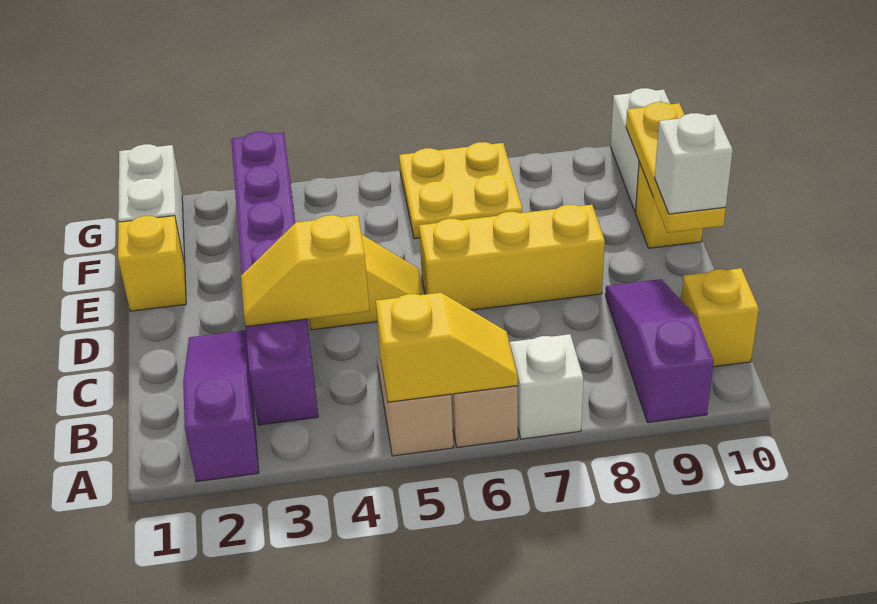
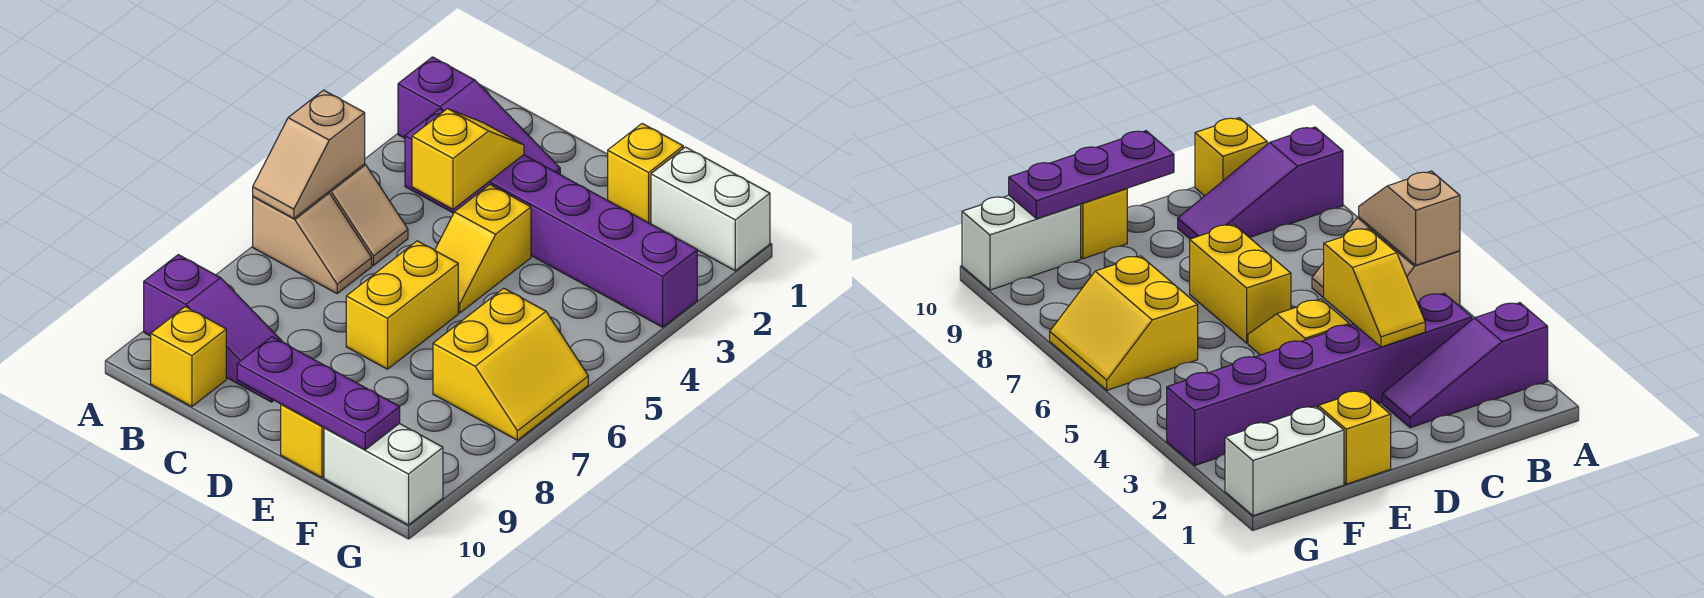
yellow 1x2 slope [376,293,518,402] -> tan 1x2 slope [253,90,365,219]
white 1x1 brick [510,334,583,439] -> none
yellow 1x3 brick [419,205,605,310] -> yellow 1x2 brick [346,241,458,369]
yellow 1x3 plate [626,102,726,233] -> purple 1x3 plate [237,337,400,450]
white 1x1 brick [655,113,733,214] -> none
yellow 2x2 plate [399,142,522,239] -> yellow 2x2 slope [433,288,588,440]

